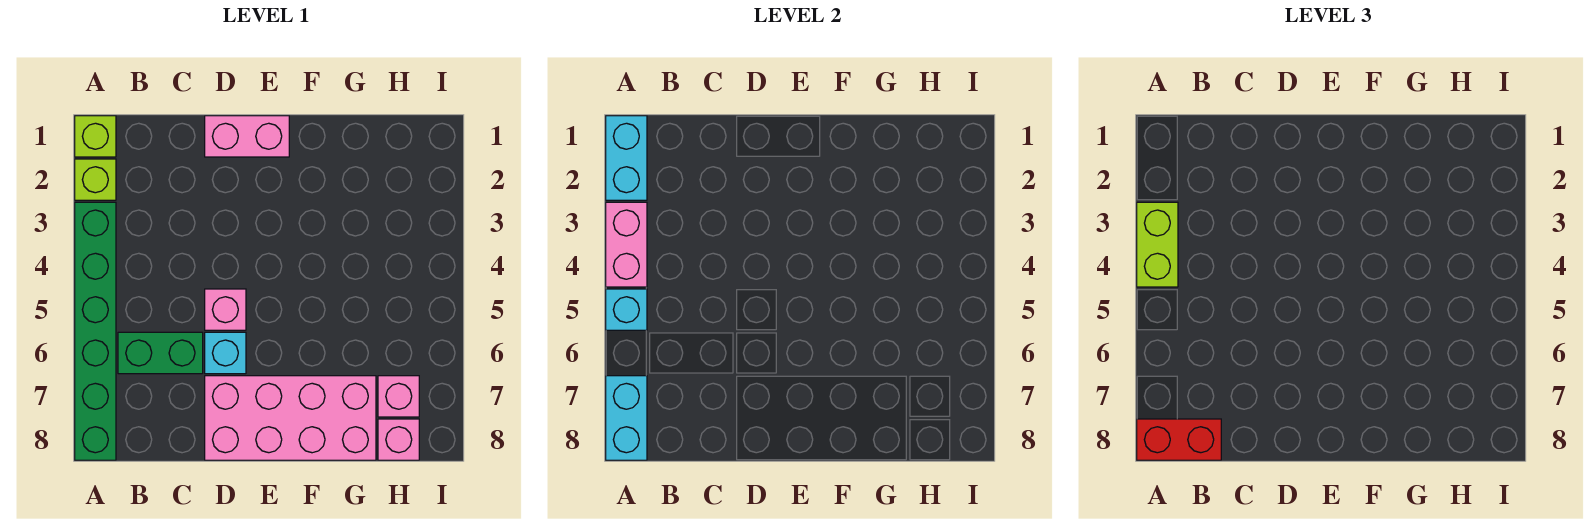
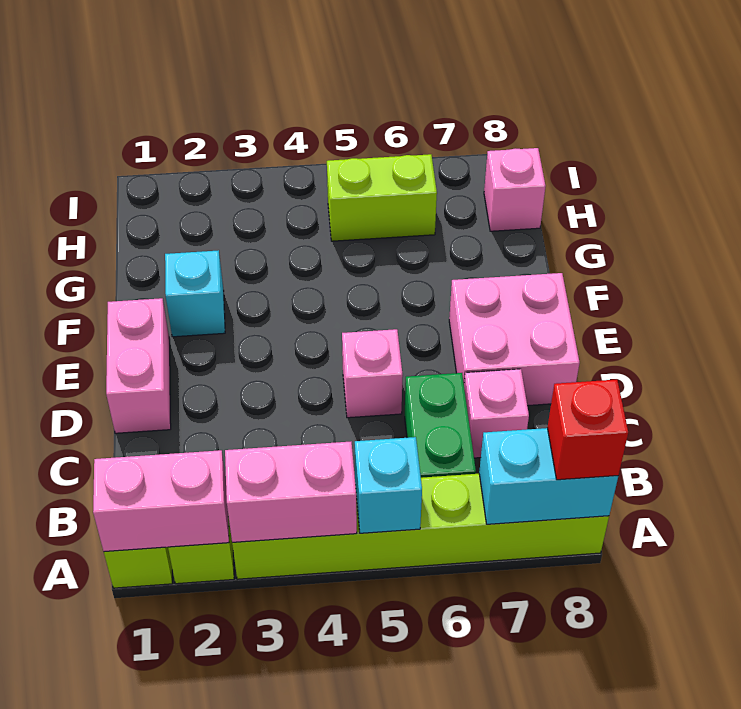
cyan 1x2 brick [606,116,647,200] -> pink 1x2 brick [93,450,229,552]
green 1x6 brick [75,202,116,460] -> lime 1x6 brick [232,474,609,579]
lime 1x2 brick [1137,202,1178,287] -> lime 1x2 brick moved to [327,154,437,241]
red 1x2 brick [1137,419,1221,460] -> red 1x1 brick [547,379,628,480]
cyan 1x1 brick [205,332,246,374] -> cyan 1x1 brick moved to [165,250,225,337]
pink 2x4 brick [205,376,376,460] -> pink 2x2 brick [449,273,580,406]
pink 1x1 brick [378,376,419,417] -> pink 1x1 brick moved to [464,369,529,458]

